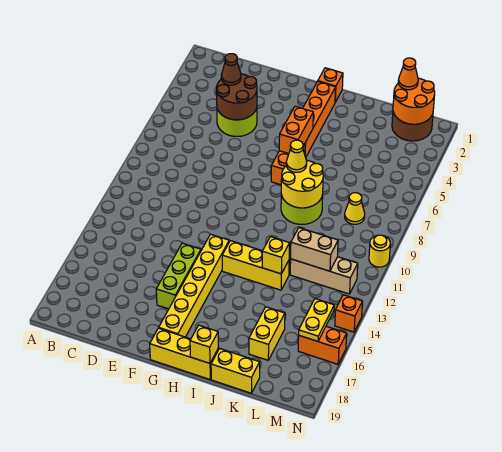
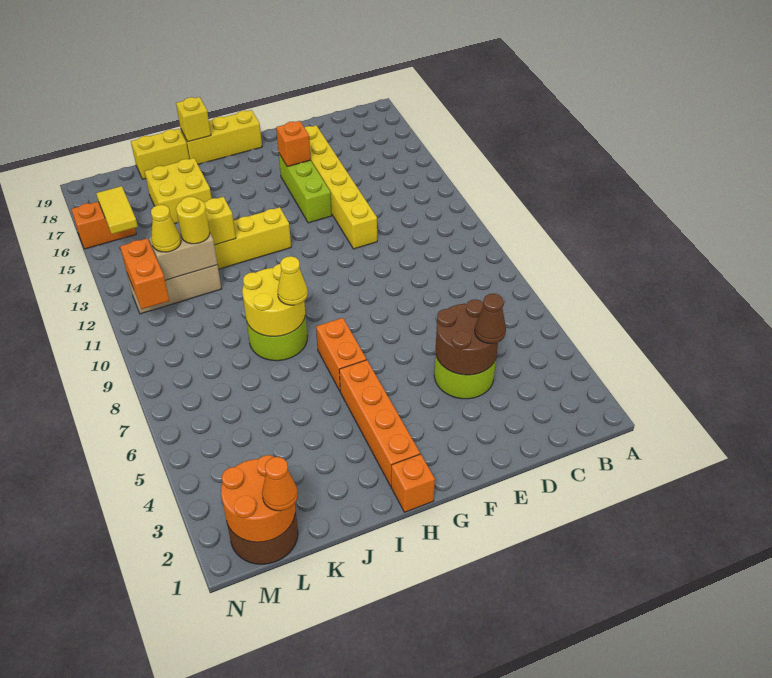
yellow 1x6 brick [159,234,229,337] -> yellow 1x6 brick moved to [304,125,377,249]
orange 1x2 brick [279,106,313,154] -> orange 1x2 brick moved to [120,238,169,309]
yellow 1x2 brick [249,307,285,360] -> yellow 2x2 brick [145,158,212,224]
yellow 1x1 cone [345,193,365,224] -> yellow 1x1 cone moved to [151,205,181,252]
yellow 1x2 plate [299,299,334,341] -> yellow 1x2 tile [96,186,138,234]
yellow 1x1 round brick [369,235,390,267] -> yellow 1x1 round brick moved to [176,197,210,244]
orange 1x1 brick [335,295,362,332] -> orange 1x1 brick moved to [276,121,311,167]

